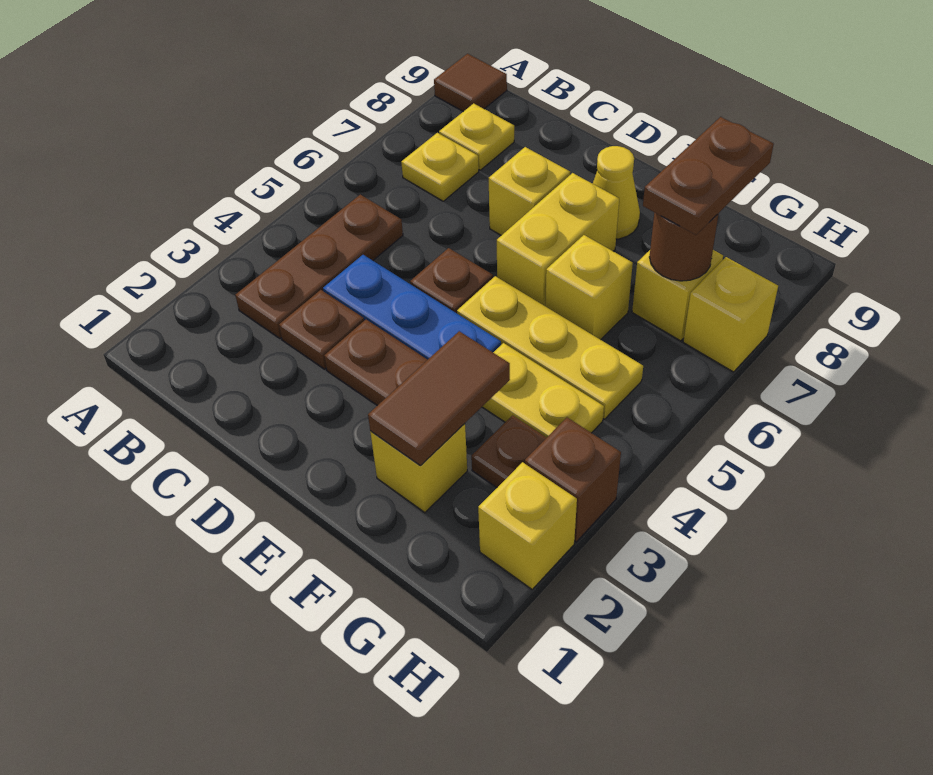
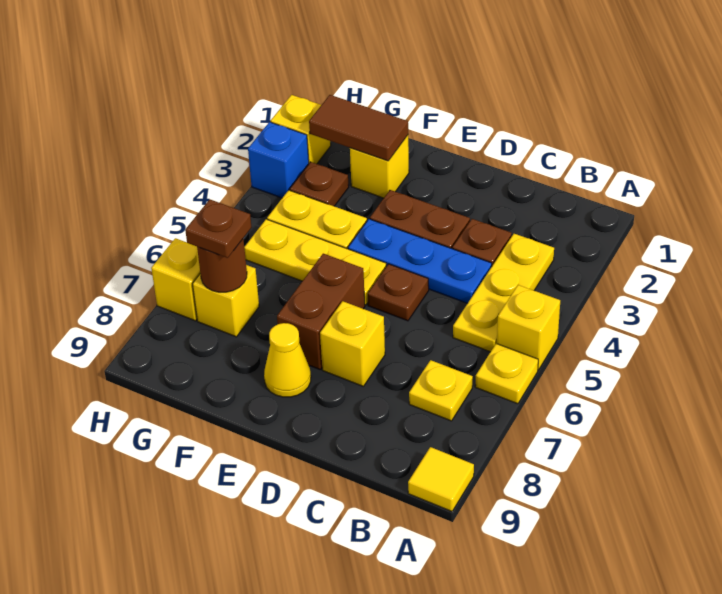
brown 1x1 tile [434,54,507,112] -> yellow 1x1 tile [408,447,474,511]
brown 1x3 plate [235,195,403,338] -> yellow 1x3 plate [453,234,554,352]
yellow 1x1 plate [439,103,514,170] -> yellow 1x1 plate moved to [475,344,538,404]
yellow 1x2 brick [497,173,619,306] -> brown 1x2 brick [277,254,365,369]
brown 1x2 tile [368,331,510,465] -> brown 1x2 tile turned to [309,95,408,161]
yellow 1x1 brick [545,235,633,340] -> yellow 1x1 brick moved to [497,285,560,370]
brown 1x2 plate [643,117,774,235] -> brown 1x1 plate [185,199,252,258]
brown 1x1 brick [525,418,621,542] -> blue 1x1 brick [248,122,309,198]

